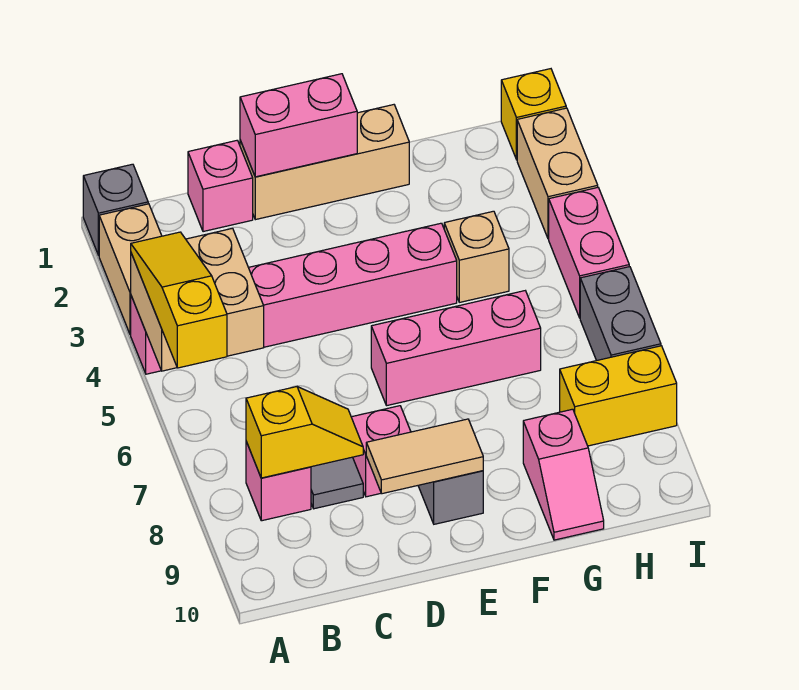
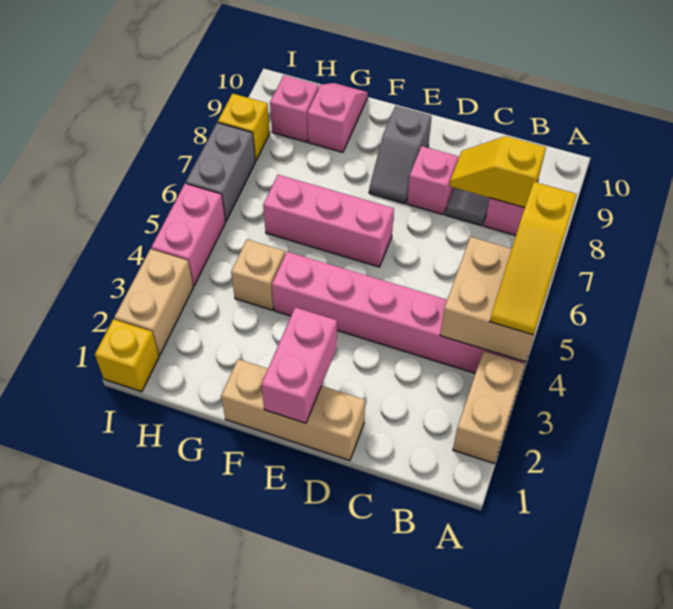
grey 1x1 brick [83,164,148,255] -> none
pink 1x1 brick [188,140,253,232] -> pink 1x1 brick moved to [270,75,319,142]
pink 1x2 brick [240,74,357,177] -> pink 1x2 brick turned to [261,307,337,423]
tan 1x2 tile [366,419,483,494] -> none
yellow 1x2 brick [560,346,677,446] -> yellow 1x1 brick [218,94,270,161]

